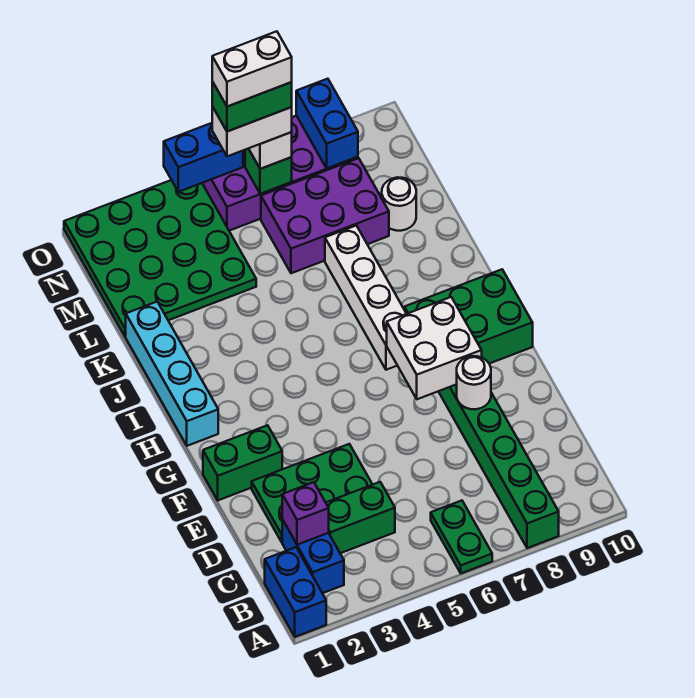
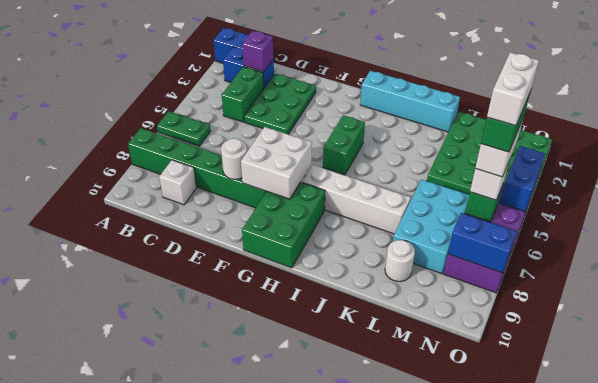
none -> white 1x1 brick [159,160,196,205]
green 1x2 brick [203,425,282,500] -> green 1x2 brick moved to [323,115,365,175]
purple 2x3 brick [261,158,389,273] -> cyan 2x3 brick [393,179,469,274]

